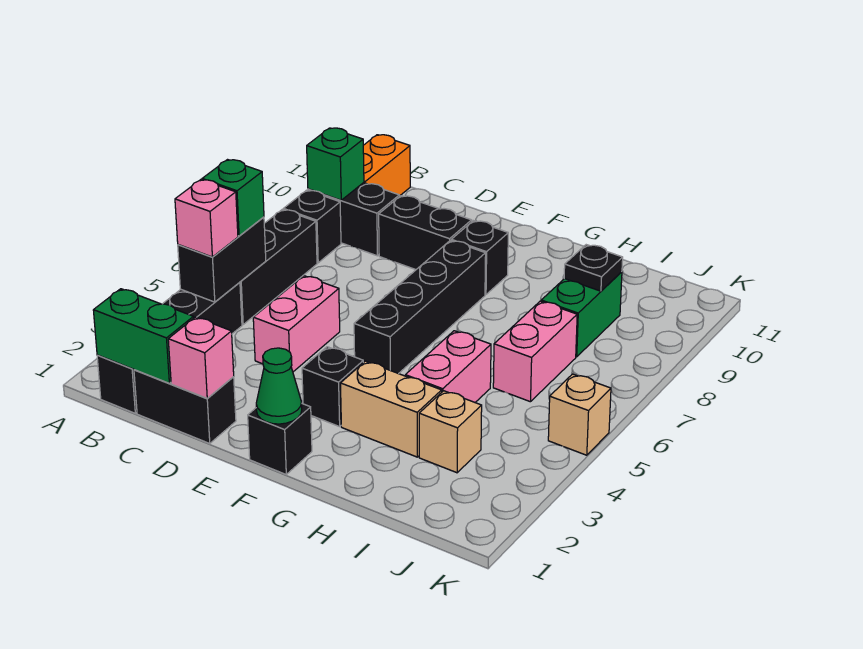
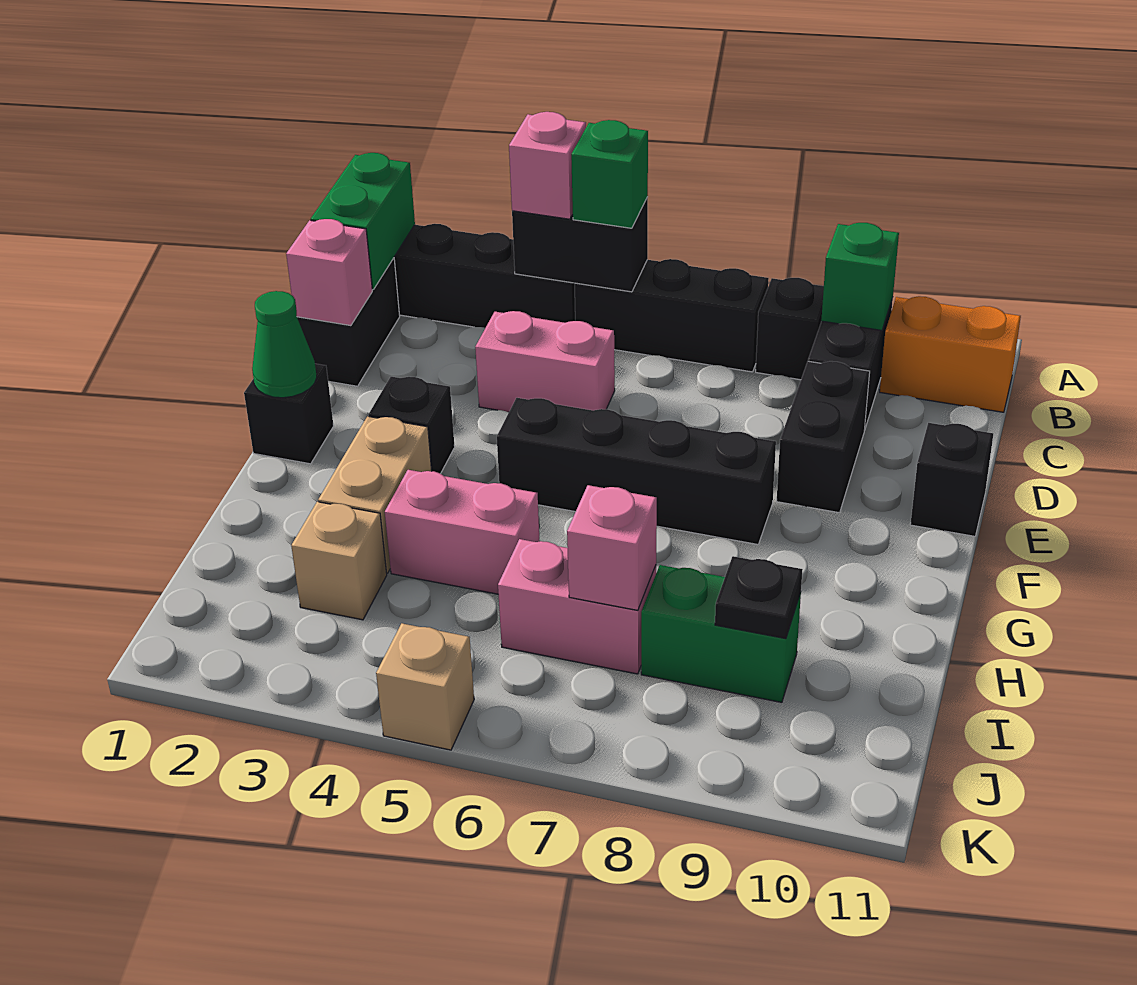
black 1x1 brick [451,221,508,295] -> black 1x1 brick moved to [910,423,993,536]
none -> pink 1x1 brick [567,485,657,610]

